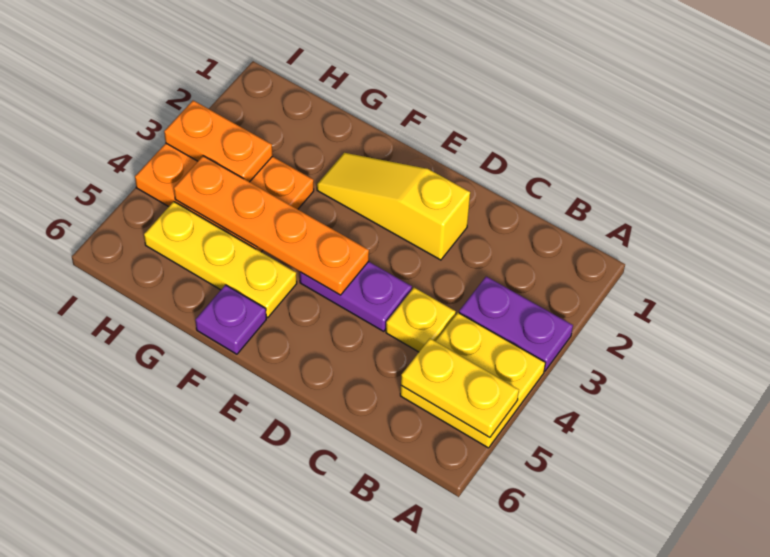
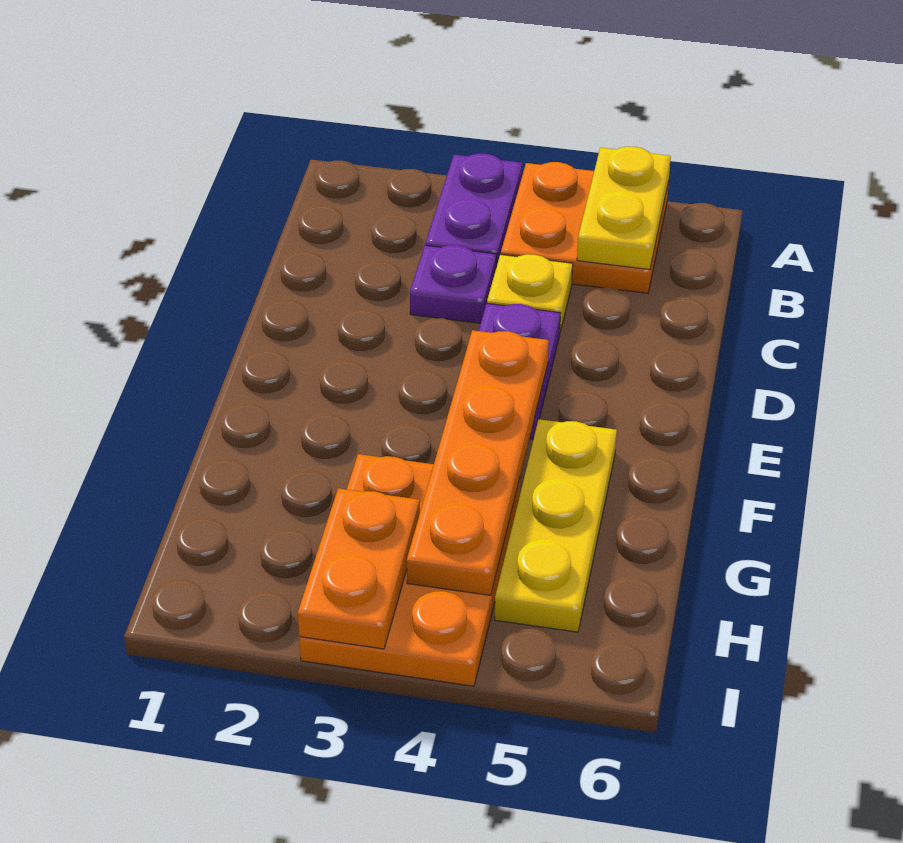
yellow 2x2 plate [400,313,545,448] -> orange 2x2 plate [501,162,669,293]
yellow 1x3 slope [317,153,470,260] -> none
purple 1x1 plate [196,285,266,354] -> purple 1x1 plate moved to [410,245,496,323]

